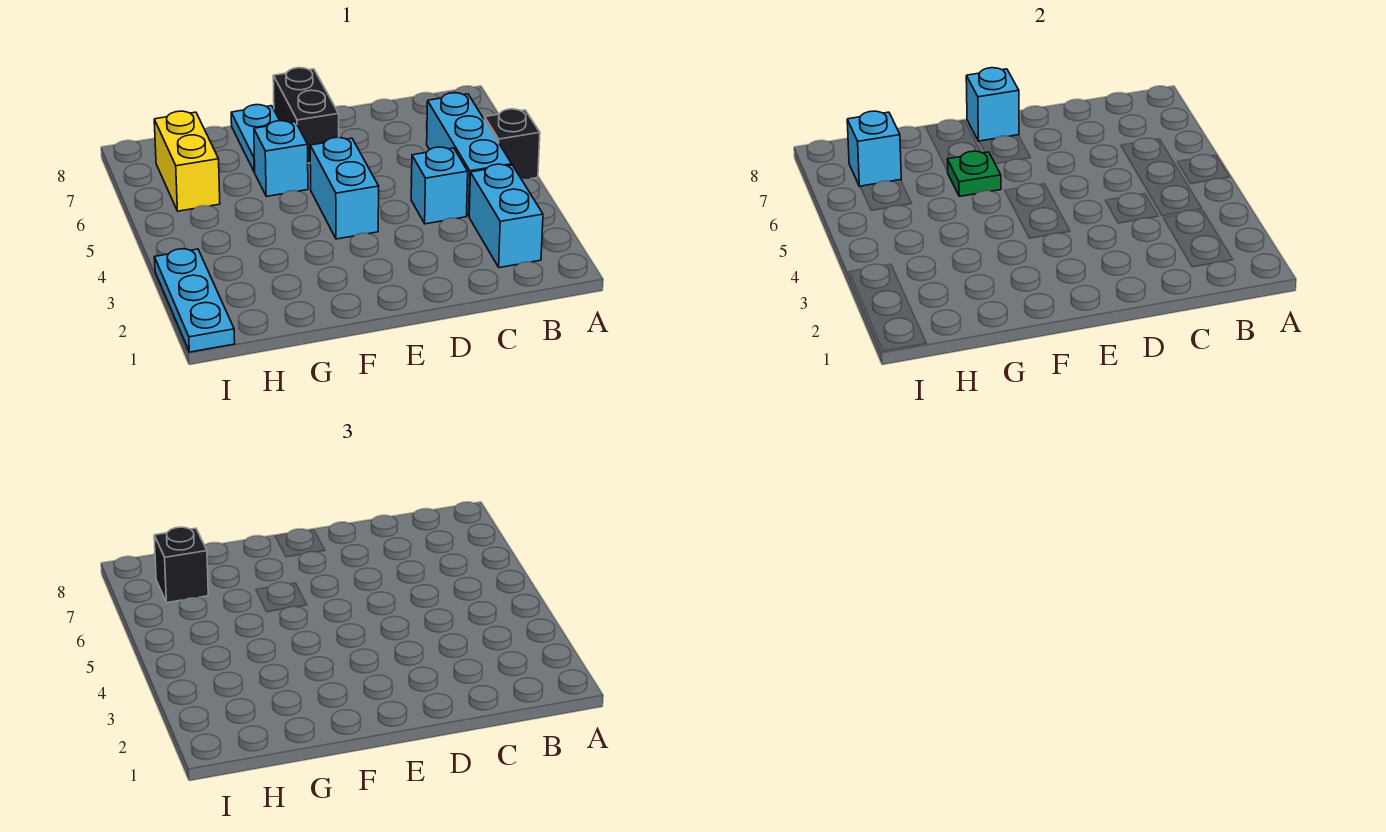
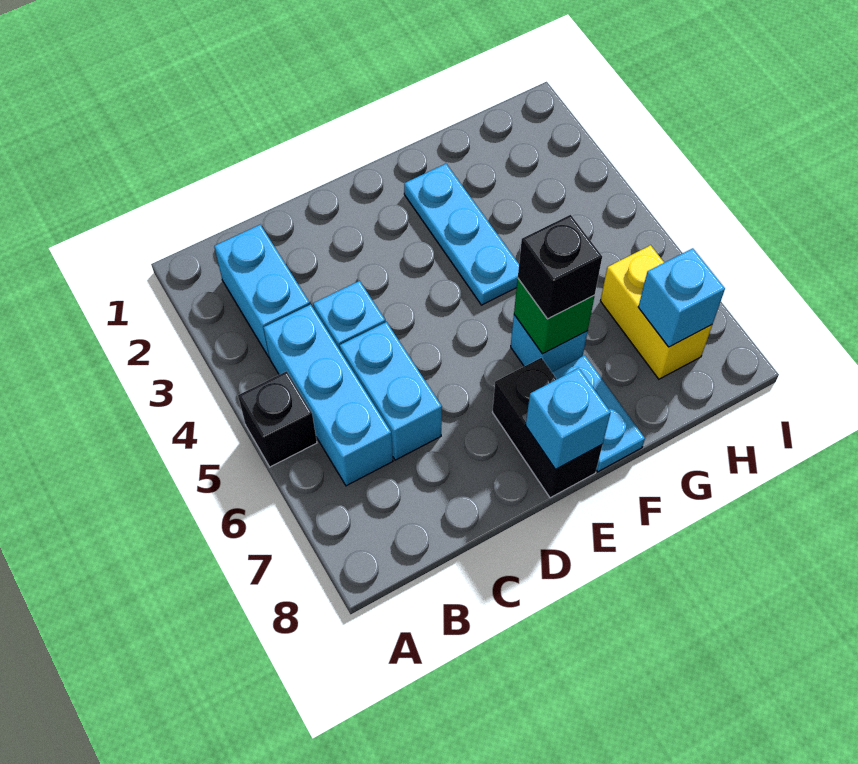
cyan 1x2 brick [310,137,379,239] -> cyan 1x2 brick moved to [340,322,442,460]
green 1x1 plate [947,151,1001,196] -> green 1x1 brick [514,279,595,354]
black 1x1 brick [154,527,208,603] -> black 1x1 brick moved to [518,215,602,319]
cyan 1x3 plate [154,249,235,352] -> cyan 1x3 plate moved to [404,164,519,305]

